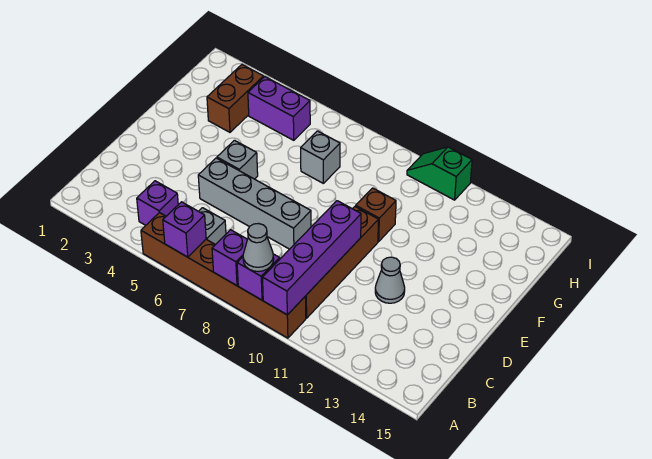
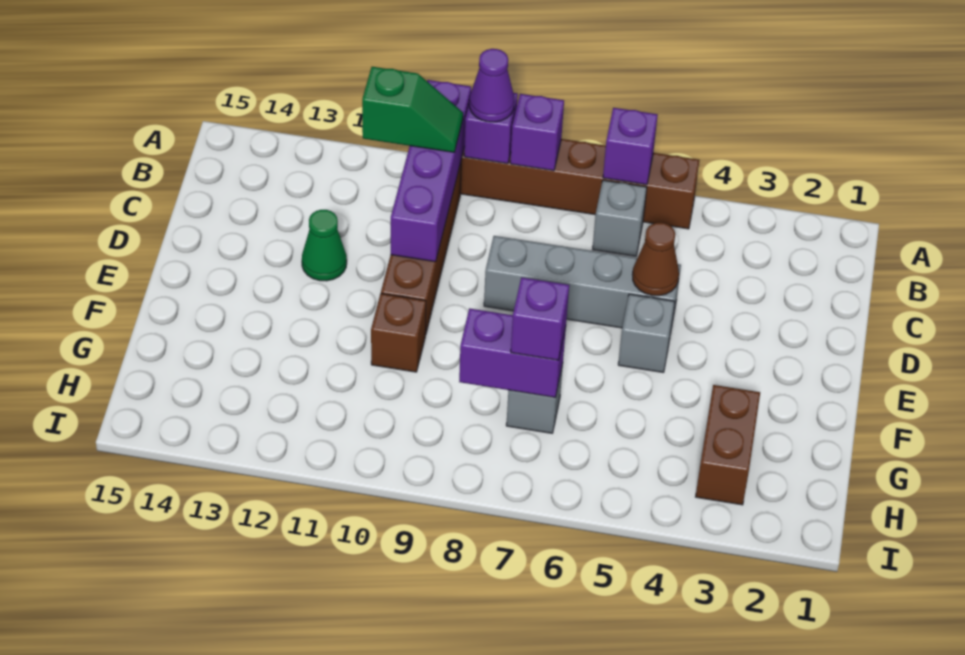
grey 1x1 cone [243,224,274,271] -> purple 1x1 cone [469,49,514,122]
purple 1x1 brick [137,181,178,225] -> purple 1x1 brick moved to [511,277,569,360]
none -> brown 1x1 cone [632,223,679,296]
grey 1x1 cone [375,257,405,303] -> green 1x1 cone [302,210,347,281]
purple 1x2 brick [248,77,310,140] -> purple 1x2 brick moved to [459,308,566,398]
green 1x2 slope [407,147,472,200] -> green 1x2 slope moved to [362,67,463,153]

